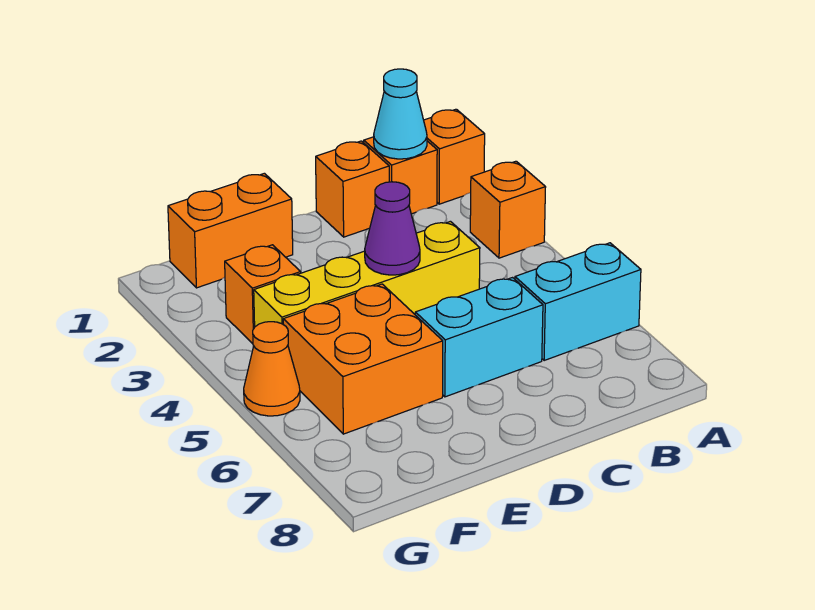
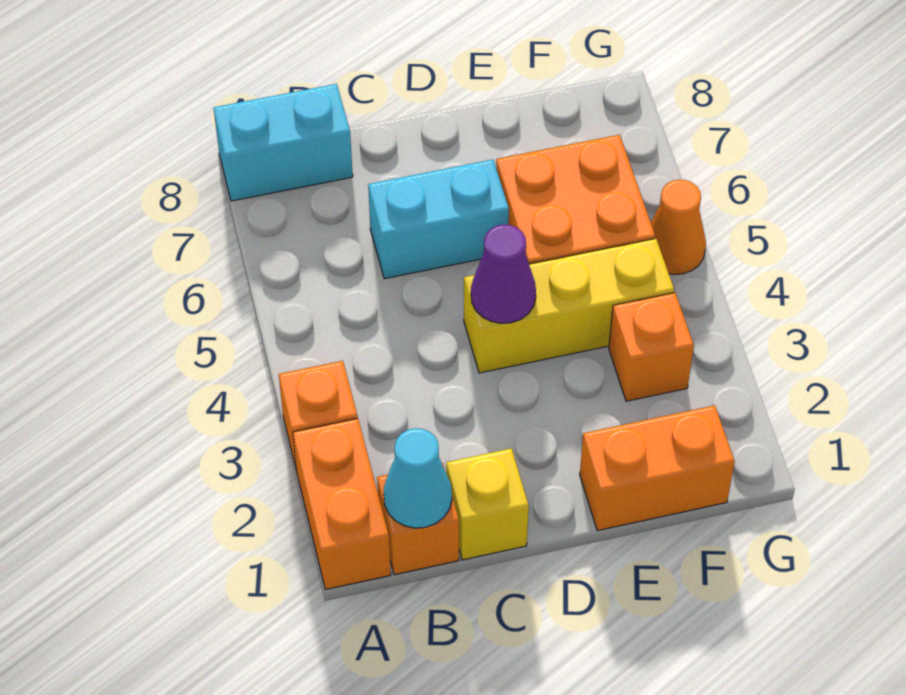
orange 1x1 brick [424,109,485,204] -> orange 1x2 brick [293,418,391,590]
cyan 1x2 brick [515,243,641,361] -> cyan 1x2 brick moved to [214,84,353,201]
orange 1x1 brick [316,141,389,237] -> yellow 1x1 brick [446,448,529,560]
yellow 1x4 brick [254,221,480,327] -> yellow 1x3 brick [464,239,674,373]

